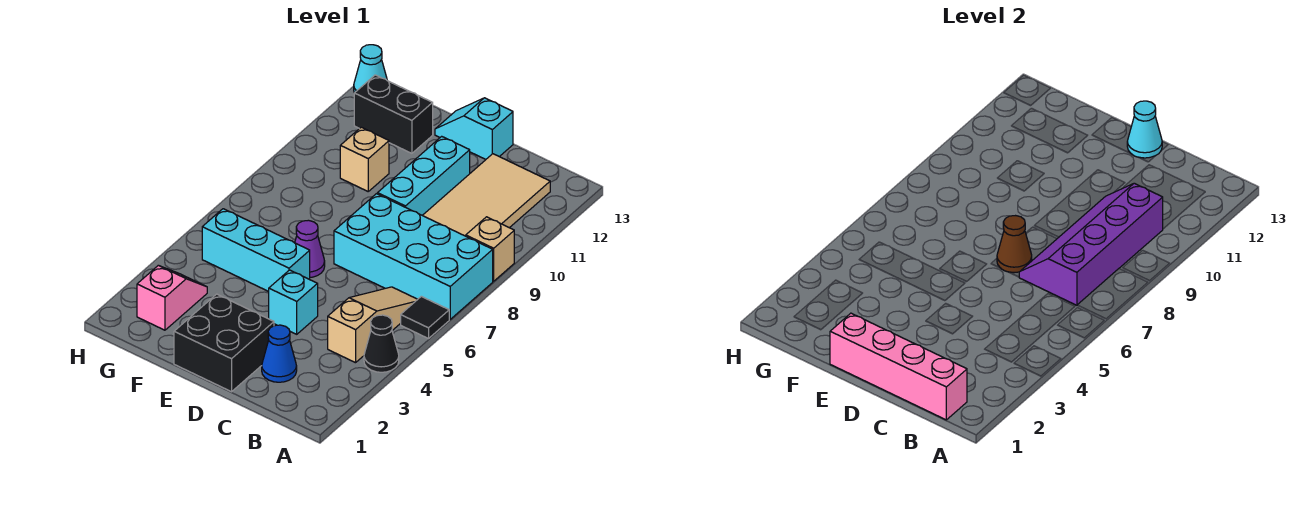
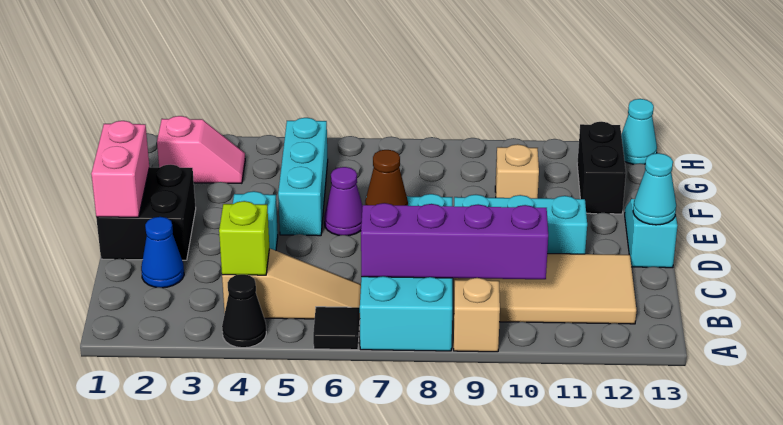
pink 1x4 brick [830,313,967,420] -> pink 1x2 brick [91,121,149,217]
none -> lime 1x1 brick [219,201,269,275]

